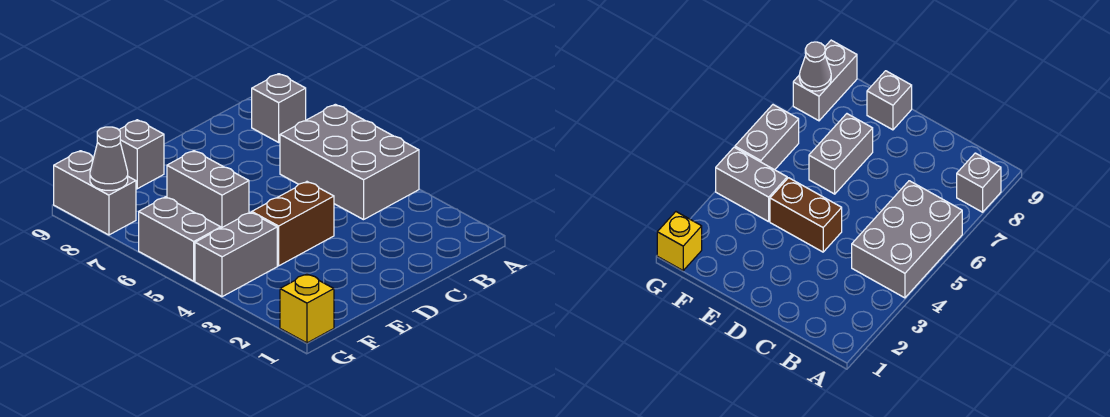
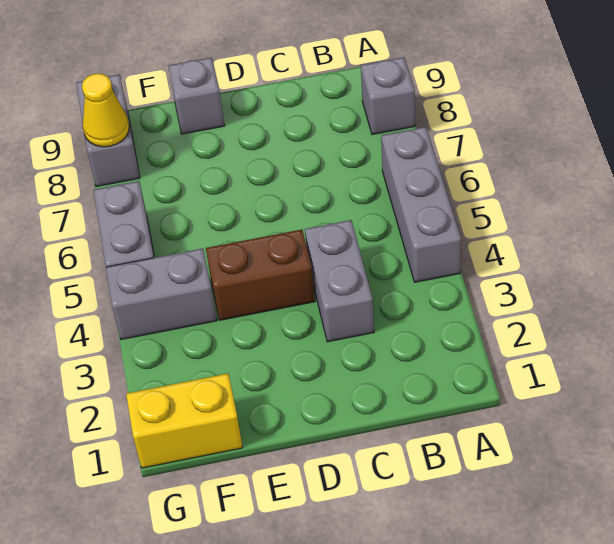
grey 2x3 brick [280,104,419,220] -> grey 1x3 brick [381,127,461,282]
grey 1x2 brick [167,151,249,228] -> grey 1x2 brick moved to [305,220,374,342]
yellow 1x1 brick [280,274,334,343] -> yellow 1x2 brick [126,374,243,468]
grey 1x1 cone [90,127,128,190] -> yellow 1x1 cone [82,74,129,147]

